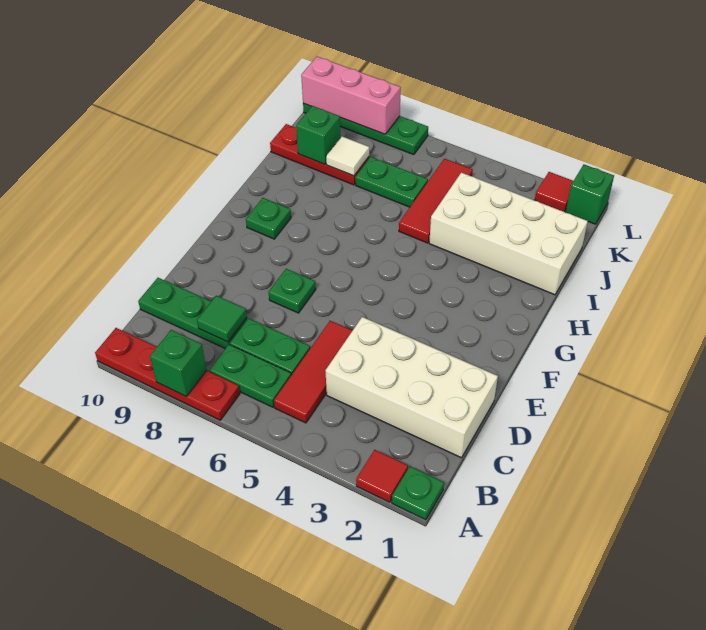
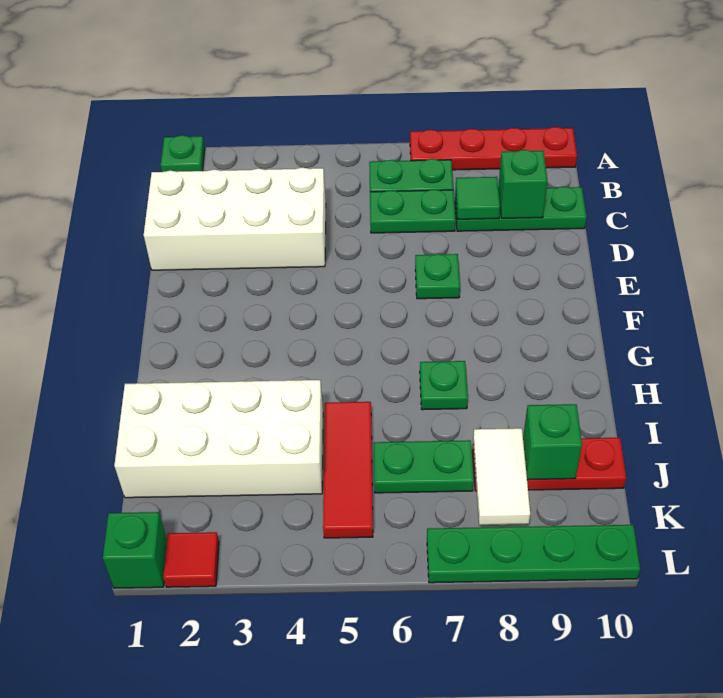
red 1x1 tile [356,450,408,502] -> none
green 1x1 brick [150,330,207,397] -> green 1x1 brick moved to [498,150,547,218]
red 1x3 tile [274,321,353,423] -> none
green 1x1 plate [246,198,291,239] -> green 1x1 plate moved to [420,361,468,410]
white 1x1 tile [326,136,369,176] -> white 1x2 tile [473,428,530,525]
pink 1x3 brick [301,57,401,134] -> none

